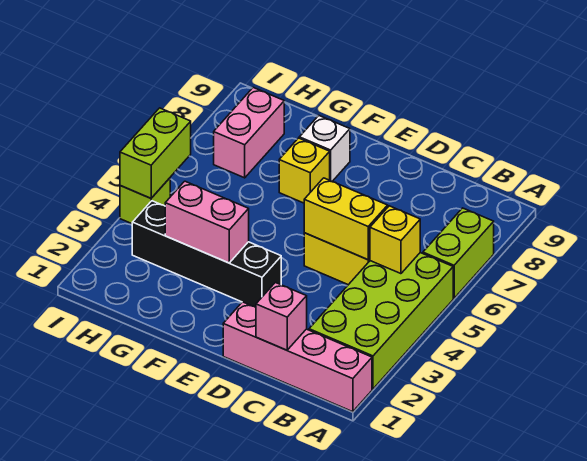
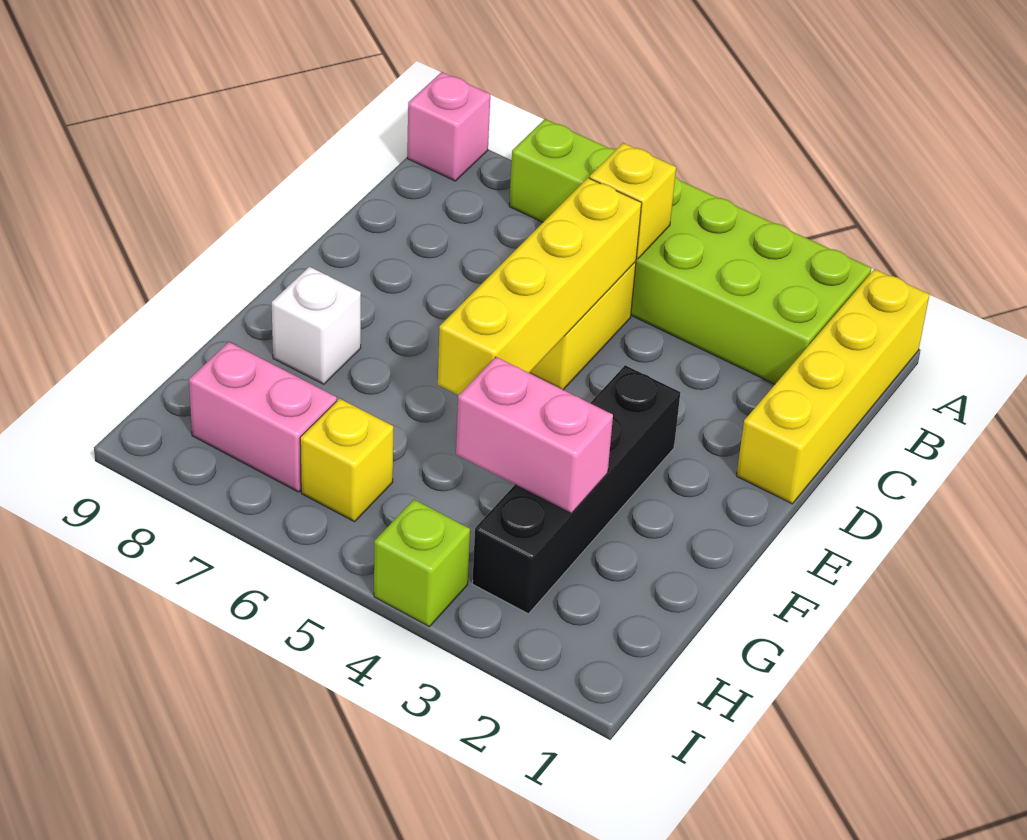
pink 1x4 brick [223,302,372,412] -> yellow 1x4 brick [736,269,930,504]
pink 1x1 brick [256,283,307,350] -> pink 1x1 brick moved to [407,72,490,181]
yellow 1x2 brick [304,178,388,260] -> yellow 1x4 brick [438,178,642,395]
pink 1x2 brick [165,181,249,263] -> pink 1x2 brick turned to [456,357,613,513]
yellow 1x1 brick [279,138,330,203] -> yellow 1x1 brick moved to [300,399,393,522]
lime 1x2 brick [120,108,191,198] -> none

